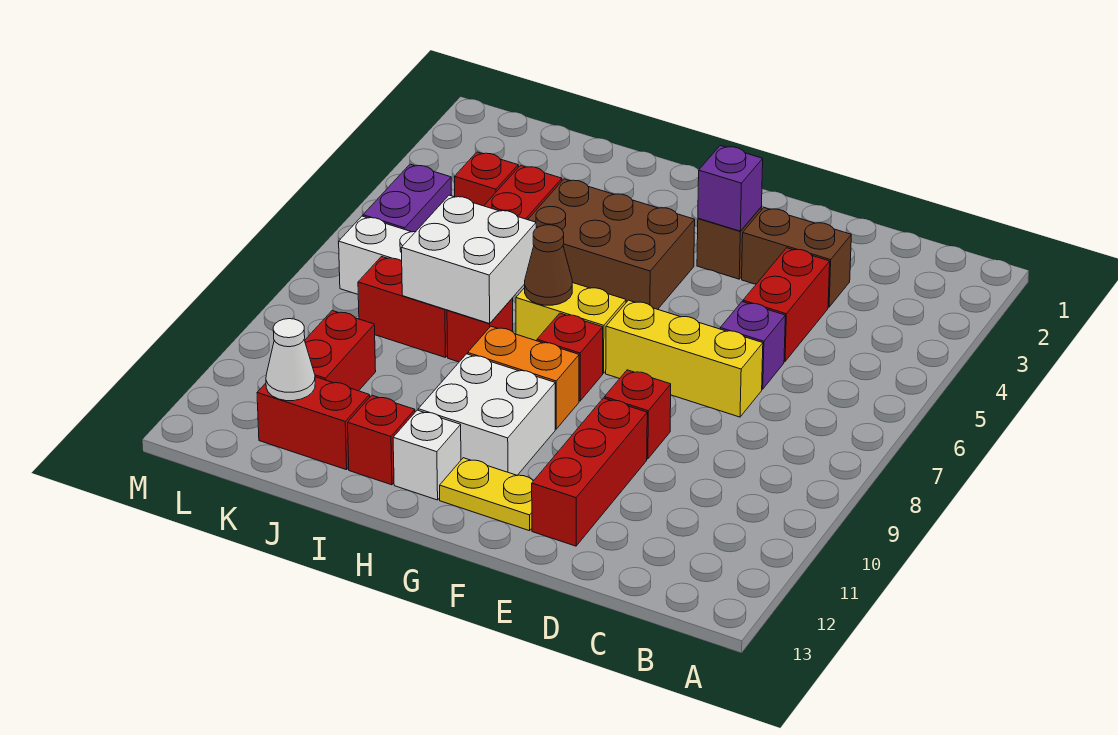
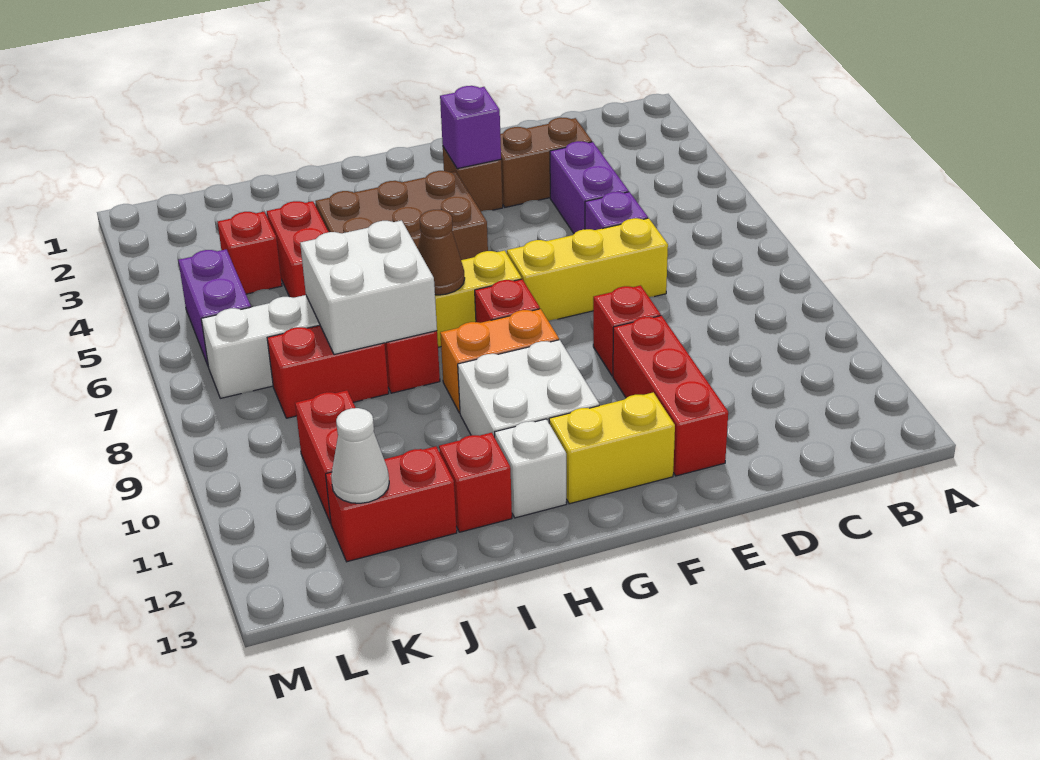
red 1x2 brick [743,248,830,361] -> purple 1x2 brick [550,141,629,233]
yellow 1x2 plate [440,458,533,531] -> yellow 1x2 brick [549,392,675,504]

